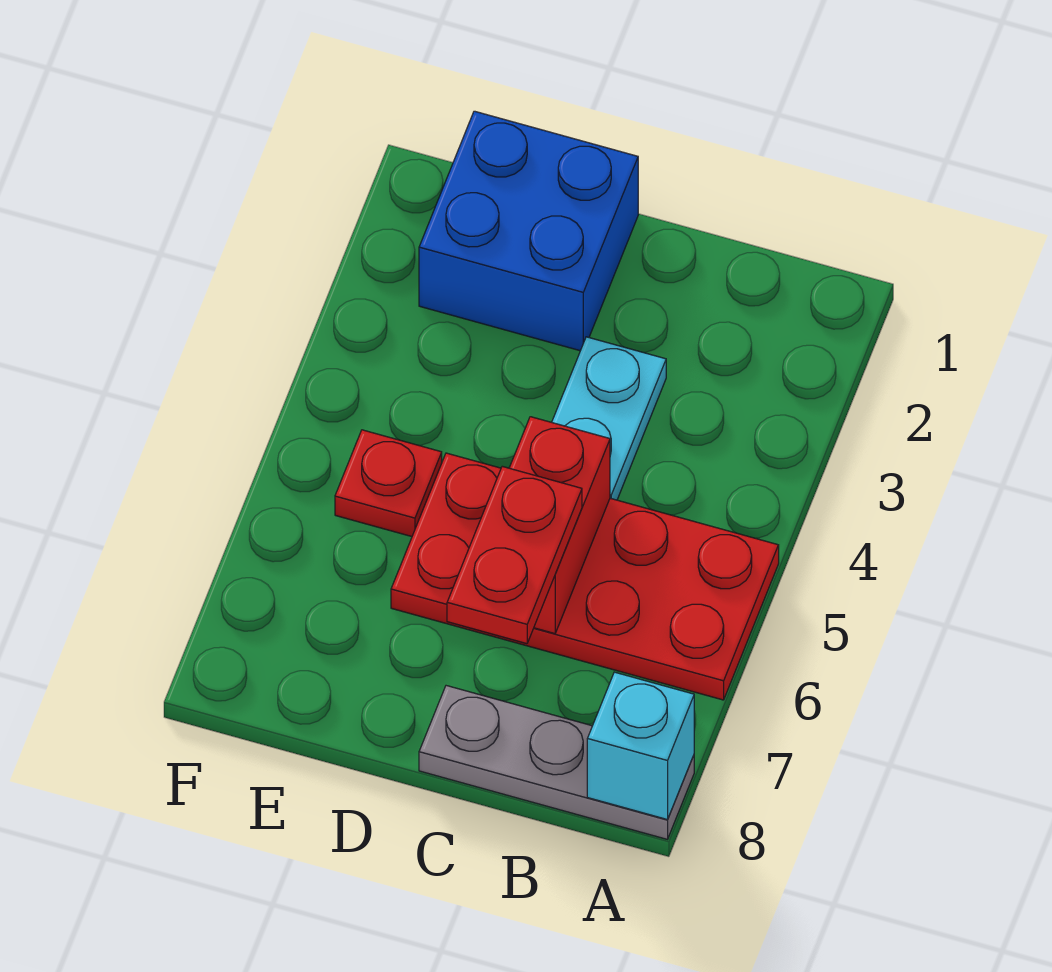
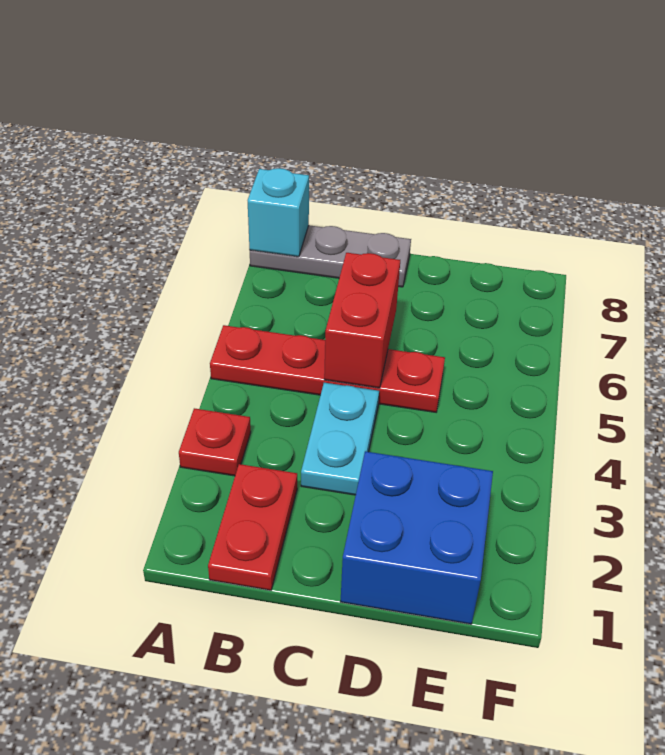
red 2x4 plate [391,453,779,700] -> red 1x4 plate [210,325,445,412]
red 1x2 plate [447,466,582,644] -> red 1x2 plate moved to [208,464,297,590]
red 1x1 plate [335,430,442,537] -> red 1x1 plate moved to [179,408,251,476]

